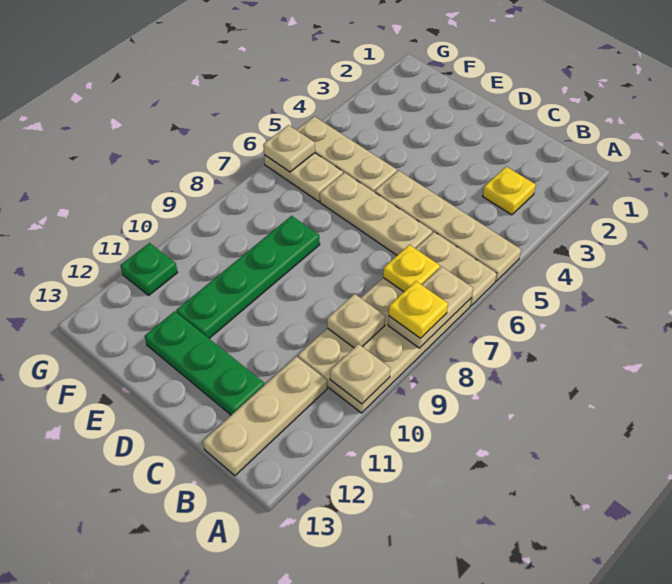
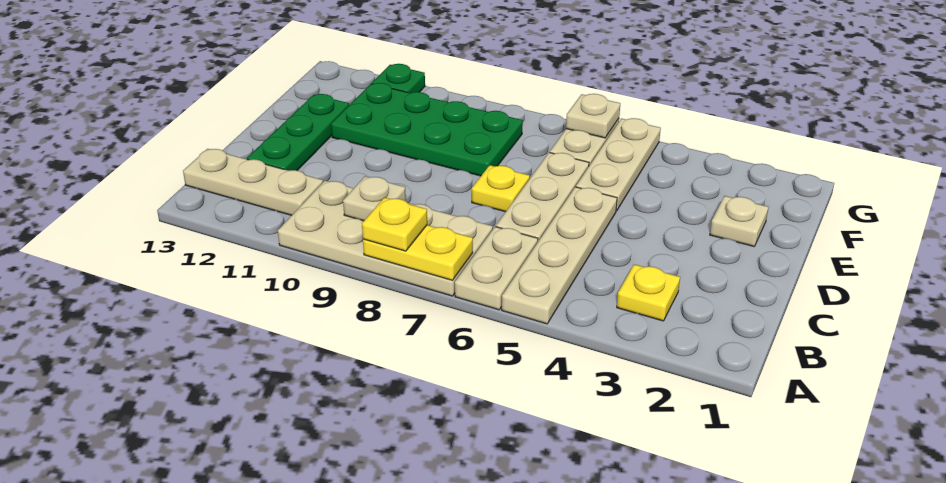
tan 1x2 plate [388,267,473,348] -> yellow 1x2 plate [363,225,473,280]
tan 1x1 plate [330,344,390,404] -> tan 1x1 plate moved to [710,196,768,246]
yellow 1x1 plate [383,245,440,292] -> yellow 1x1 plate moved to [472,165,530,212]
green 1x4 plate [176,216,320,338] -> green 2x4 plate [331,83,523,176]

